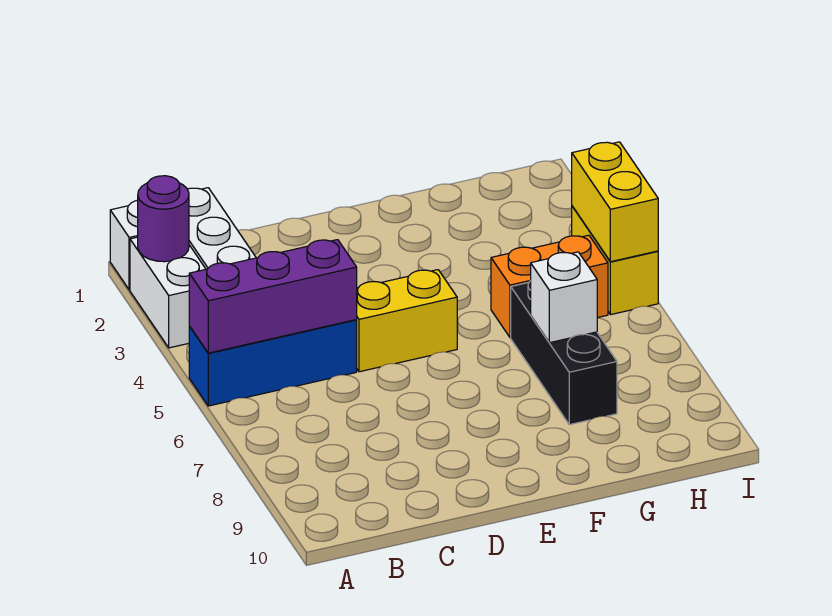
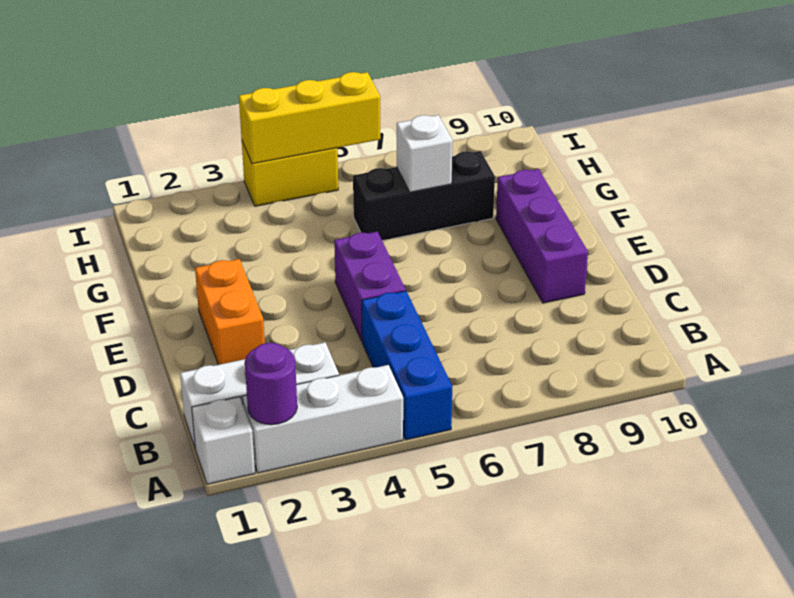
white 1x2 brick [130,237,206,348] -> white 1x3 brick [242,365,403,473]
purple 1x3 brick [189,240,357,353] -> purple 1x3 brick moved to [496,169,588,303]
yellow 1x2 brick [357,270,457,372] -> purple 1x2 brick [334,231,406,341]
orange 1x2 brick [491,235,608,337] -> orange 1x2 brick moved to [195,259,265,365]
yellow 1x2 brick [572,142,658,262] -> yellow 1x3 brick [239,72,380,164]

